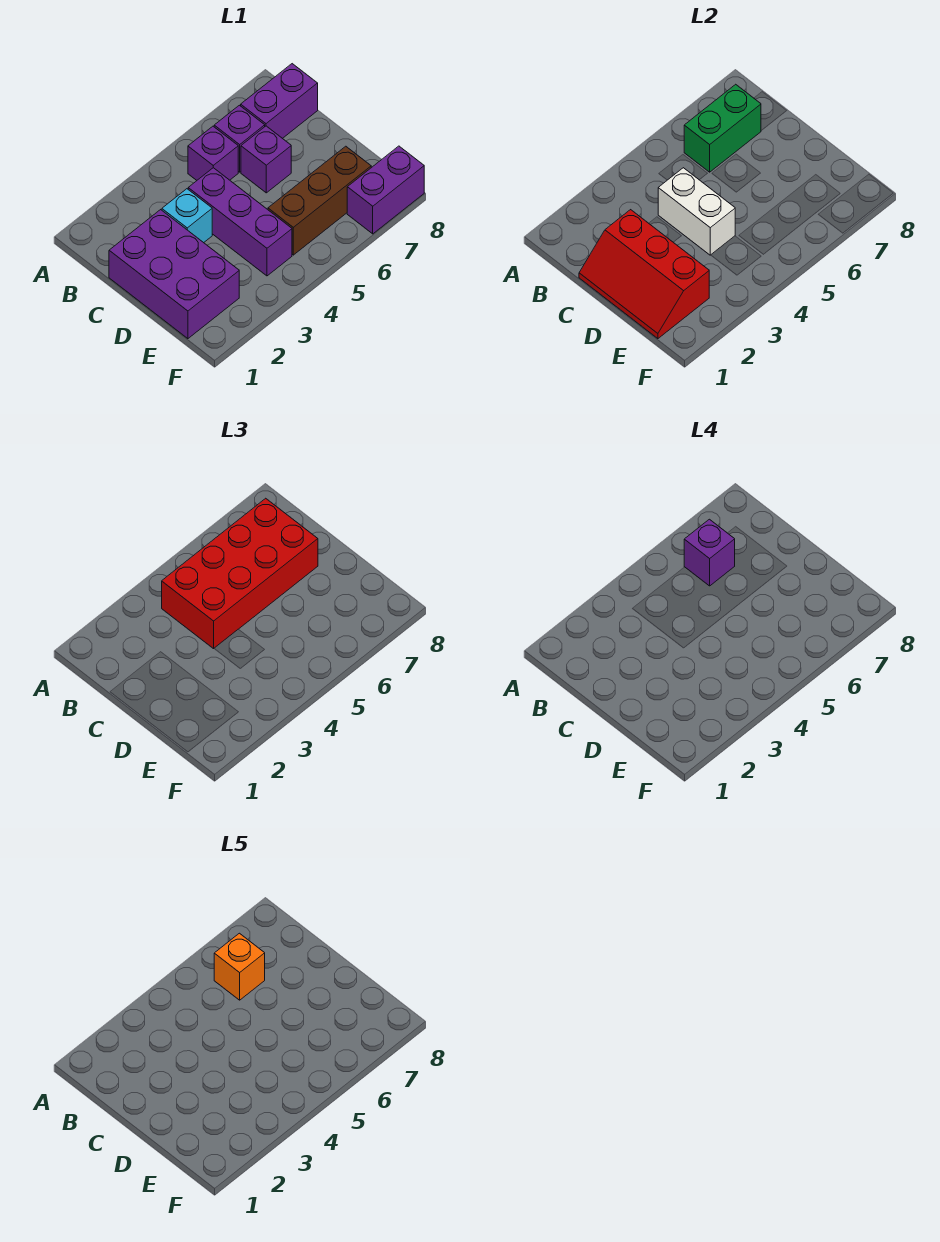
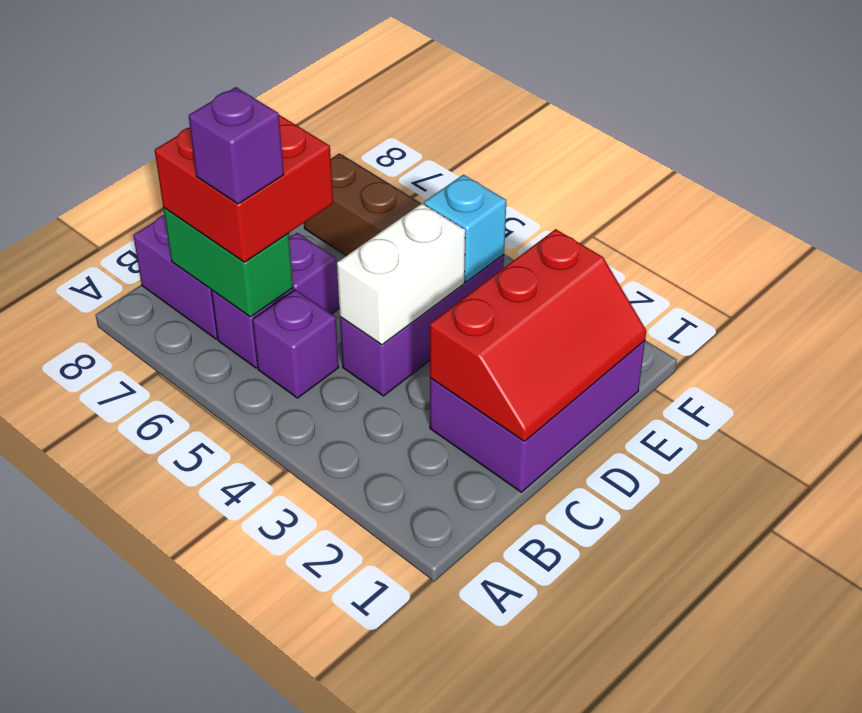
red 2x4 brick [162,498,318,649] -> red 2x2 brick [155,115,333,262]
orange 1x1 brick [214,933,265,1000] -> none
cyan 1x1 brick [162,189,212,243] -> cyan 1x1 brick moved to [424,175,506,282]
purple 1x2 brick [347,146,424,234] -> none

